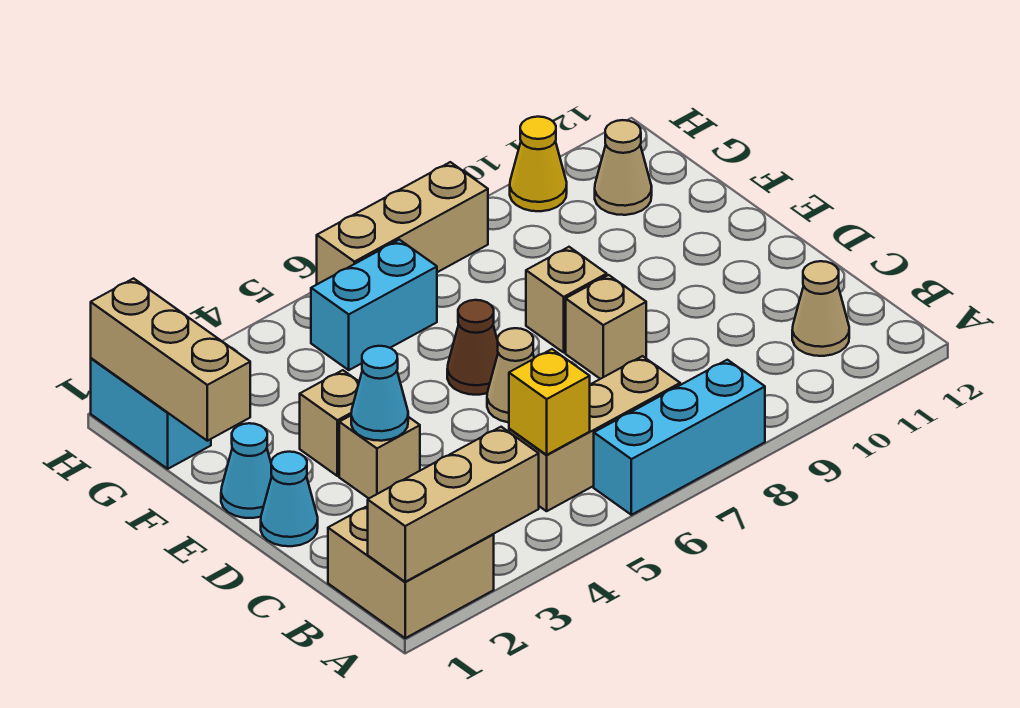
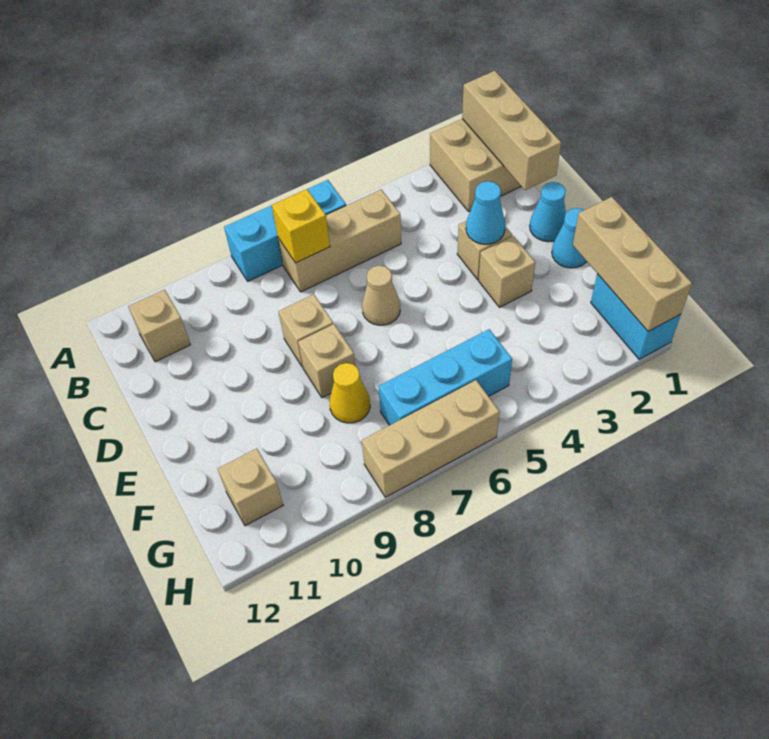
tan 1x3 brick [368,427,539,582] -> tan 1x3 brick turned to [462,71,561,190]
yellow 1x1 brick [509,349,590,455] -> yellow 1x1 brick moved to [272,189,330,263]
tan 1x1 cone [792,261,849,356] -> tan 1x1 brick [128,290,190,362]
brown 1x1 cone [447,300,498,395] -> none
cyan 1x2 brick [311,240,437,370] -> cyan 1x3 brick [379,329,512,425]
tan 1x1 cone [595,120,652,215] -> tan 1x1 brick [218,449,283,526]
yellow 1x1 cone [510,117,567,211] -> yellow 1x1 cone moved to [329,363,370,423]

